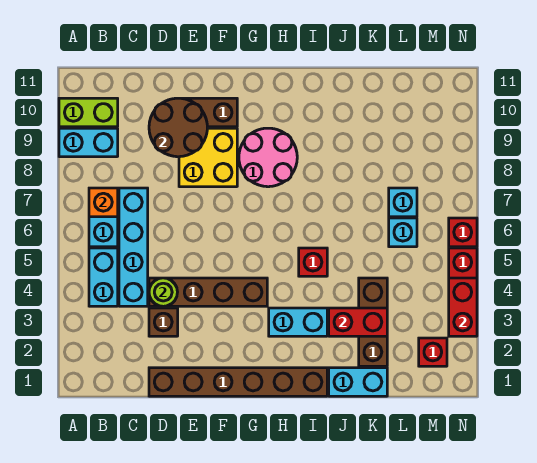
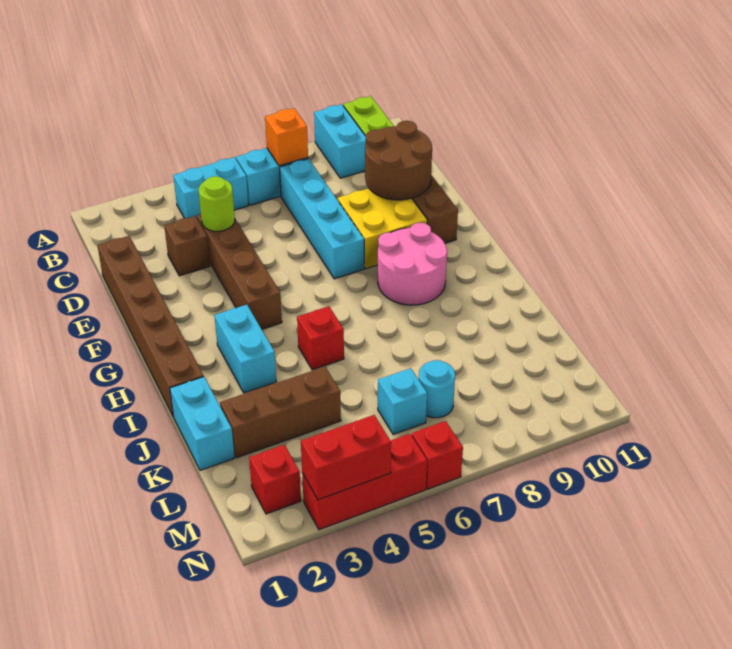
cyan 1x4 brick [119,188,148,306] -> cyan 1x4 brick turned to [280,159,364,279]
red 1x2 brick [329,308,387,336] -> none
cyan 1x1 brick [389,188,417,217] -> cyan 1x1 round brick [419,360,455,418]

